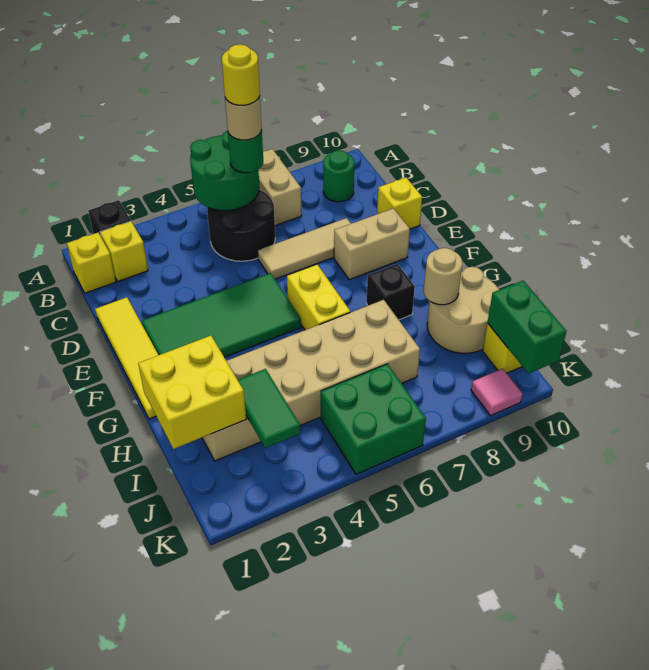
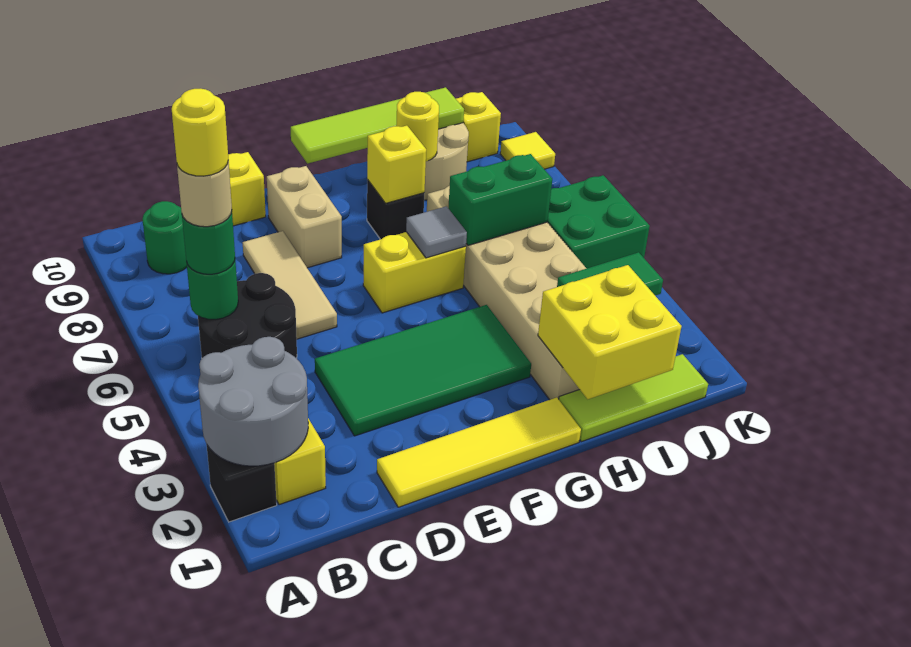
none -> grey 2x2 round brick [198,337,308,466]
green 2x2 round brick [190,131,260,211] -> green 1x1 round brick [186,261,238,319]
tan 1x2 brick [258,149,302,226] -> none
yellow 1x1 brick [67,233,116,293] -> yellow 1x1 brick moved to [367,126,426,203]
green 2x4 tile [142,273,301,357] -> green 2x4 tile turned to [315,305,531,436]
none -> lime 1x4 tile [291,87,464,164]
none -> grey 1x1 tile [406,206,467,258]
none -> lime 1x3 tile [559,354,708,442]
tan 1x1 round brick [424,248,462,305] -> yellow 1x1 round brick [396,92,439,161]
green 1x2 brick [488,281,566,373] -> green 1x2 brick moved to [448,154,552,245]
pink 1x1 tile [471,369,523,416] -> yellow 1x1 tile [500,132,555,169]

